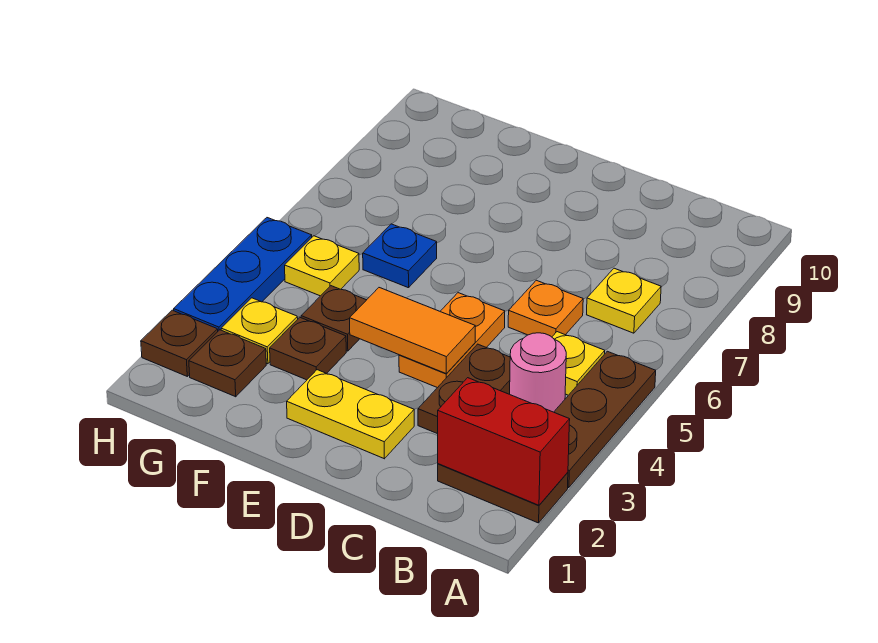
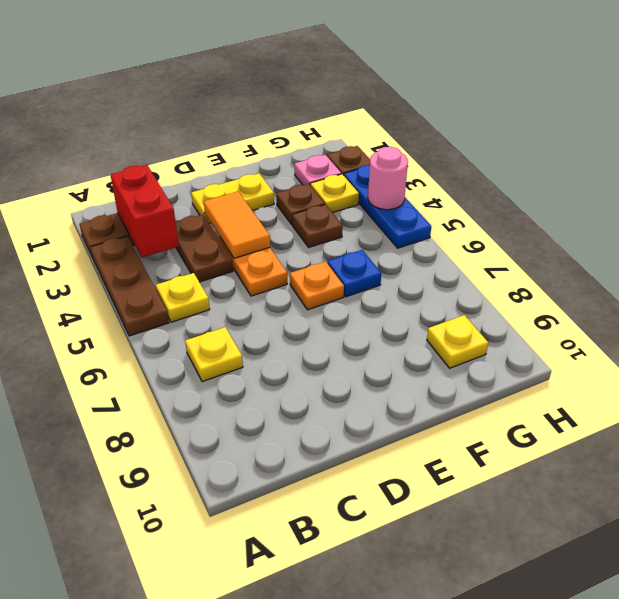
red 1x2 brick [438,378,570,505] -> red 1x2 brick turned to [111,165,179,258]
pink 1x1 round brick [510,333,566,412] -> pink 1x1 round brick moved to [368,147,408,210]
orange 1x1 plate [508,280,583,337] -> orange 1x1 plate moved to [290,262,344,310]
orange 1x2 tile [350,288,475,373] -> orange 1x2 tile turned to [204,191,270,258]
brown 1x1 plate [189,330,266,397] -> pink 1x1 plate [295,155,341,185]
yellow 1x1 plate [285,236,359,296] -> yellow 1x1 plate moved to [427,315,488,368]

